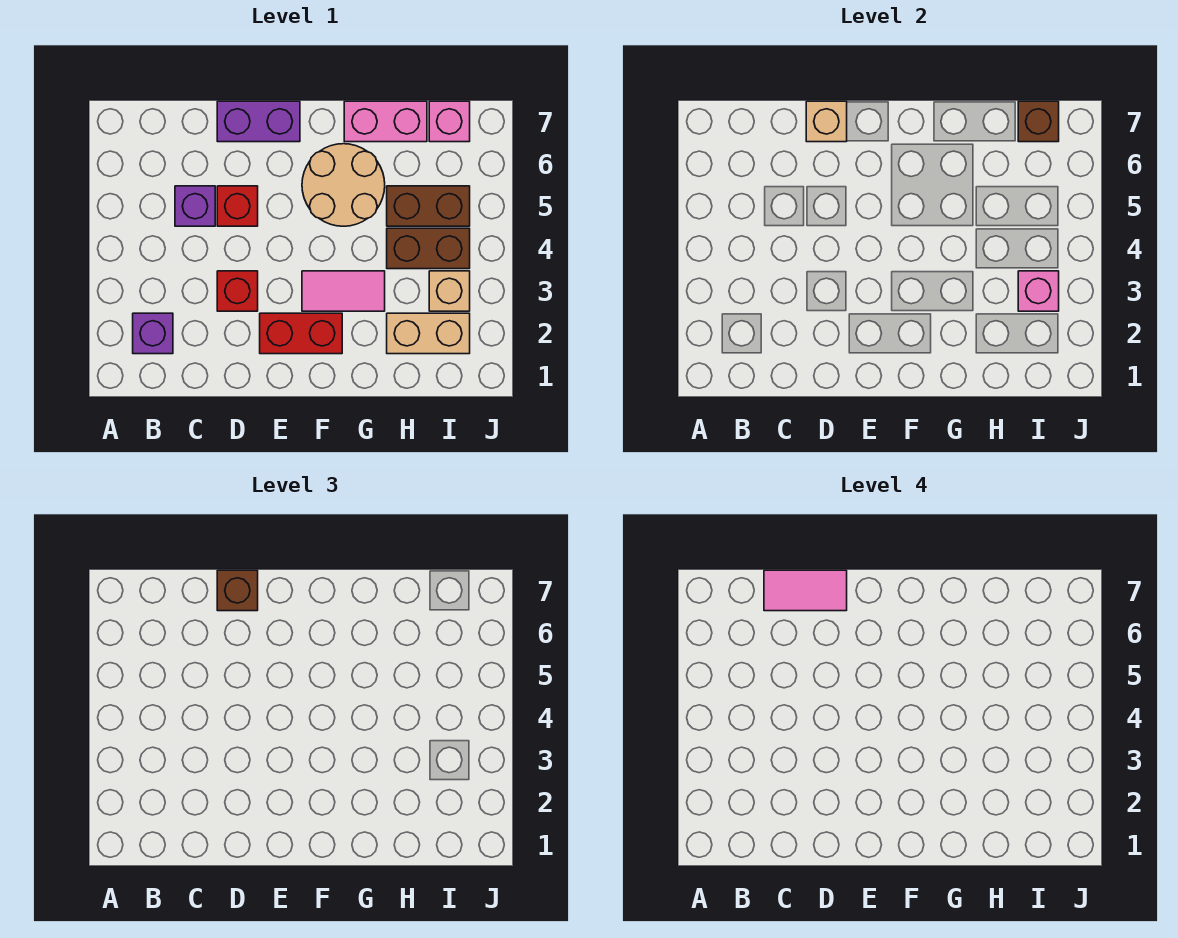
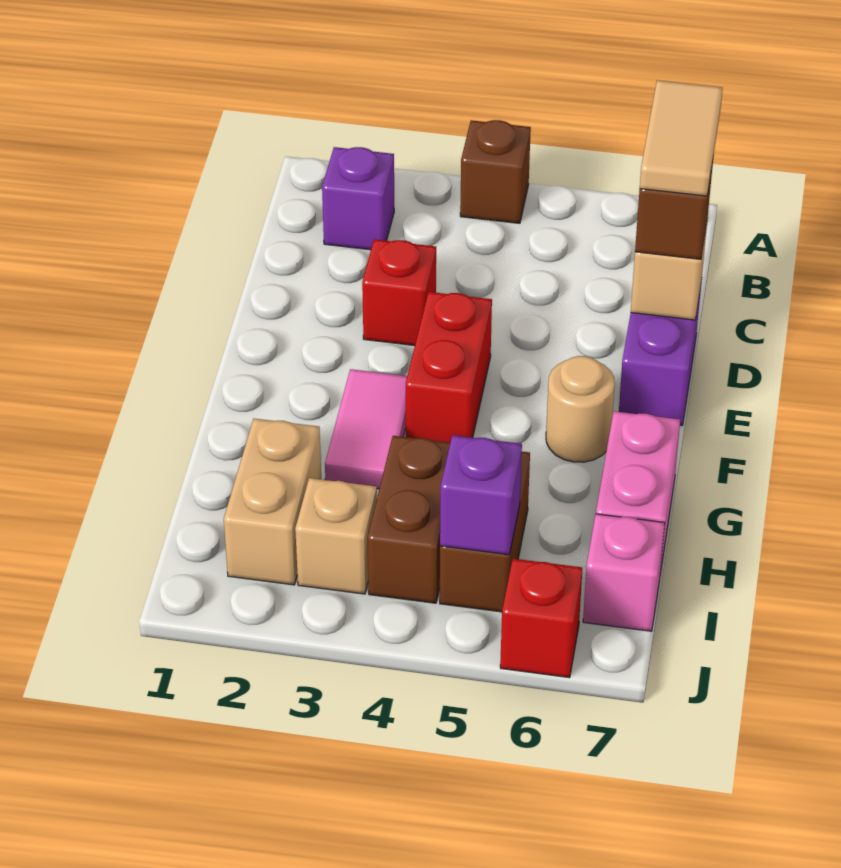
purple 1x1 brick [175,186,215,226] -> purple 1x1 brick moved to [440,435,522,555]
pink 1x2 tile [764,570,847,611] -> tan 1x2 tile [640,80,723,196]
red 1x1 brick [217,186,258,226] -> red 1x1 brick moved to [500,559,582,678]
red 1x2 brick [260,313,342,354] -> red 1x2 brick moved to [406,292,492,443]
tan 2x2 round brick [302,144,385,226] -> tan 1x1 round brick [546,356,615,462]
pink 1x1 brick [1018,271,1059,311] -> none
brown 1x1 brick [1018,101,1059,142] -> brown 1x1 brick moved to [460,120,531,223]

